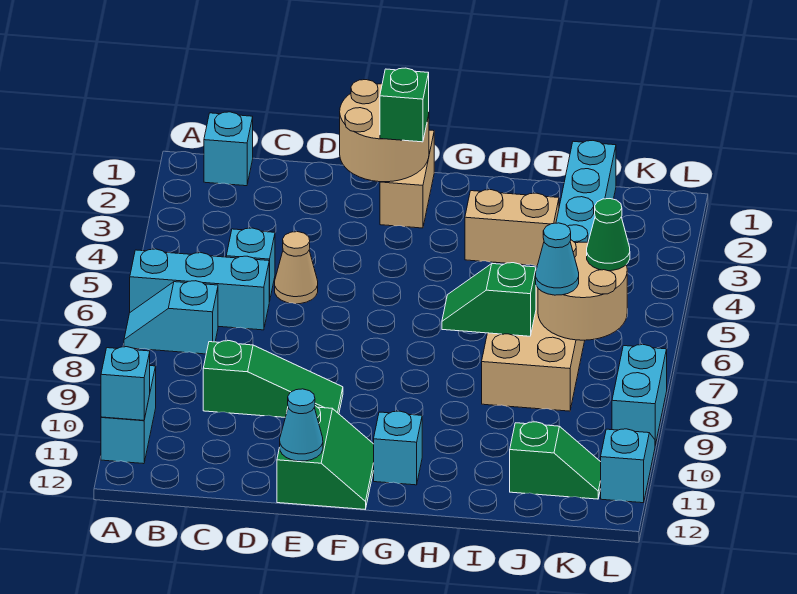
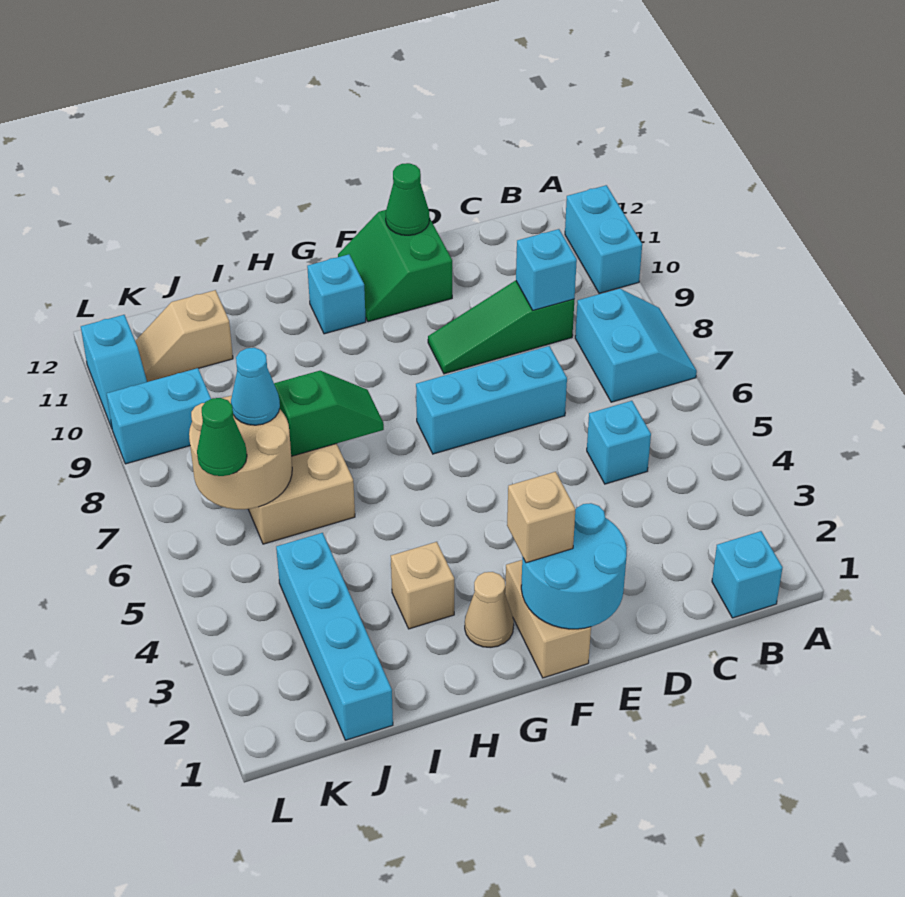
cyan 1x3 brick [130,249,269,330] -> cyan 1x3 brick moved to [416,346,567,454]
cyan 1x2 slope [124,281,218,354] -> cyan 2x2 slope [575,289,697,402]
cyan 1x1 brick [101,347,150,420] -> cyan 1x1 brick moved to [516,229,577,310]
tan 1x1 cone [275,232,318,304] -> tan 1x1 cone moved to [465,572,514,648]
tan 2x2 round brick [340,80,429,182] -> cyan 2x2 round brick [521,503,627,629]
cyan 1x1 cone [280,389,323,461] -> green 1x1 cone [386,163,430,235]
green 1x1 brick [380,68,429,142] -> tan 1x1 brick [507,472,575,563]
tan 1x2 brick [465,190,559,266] -> tan 1x1 brick [391,542,454,629]
green 1x2 slope [510,422,601,499] -> tan 1x2 slope [135,290,233,382]
cyan 1x2 brick [612,345,667,445] -> cyan 1x2 brick turned to [107,368,211,464]

